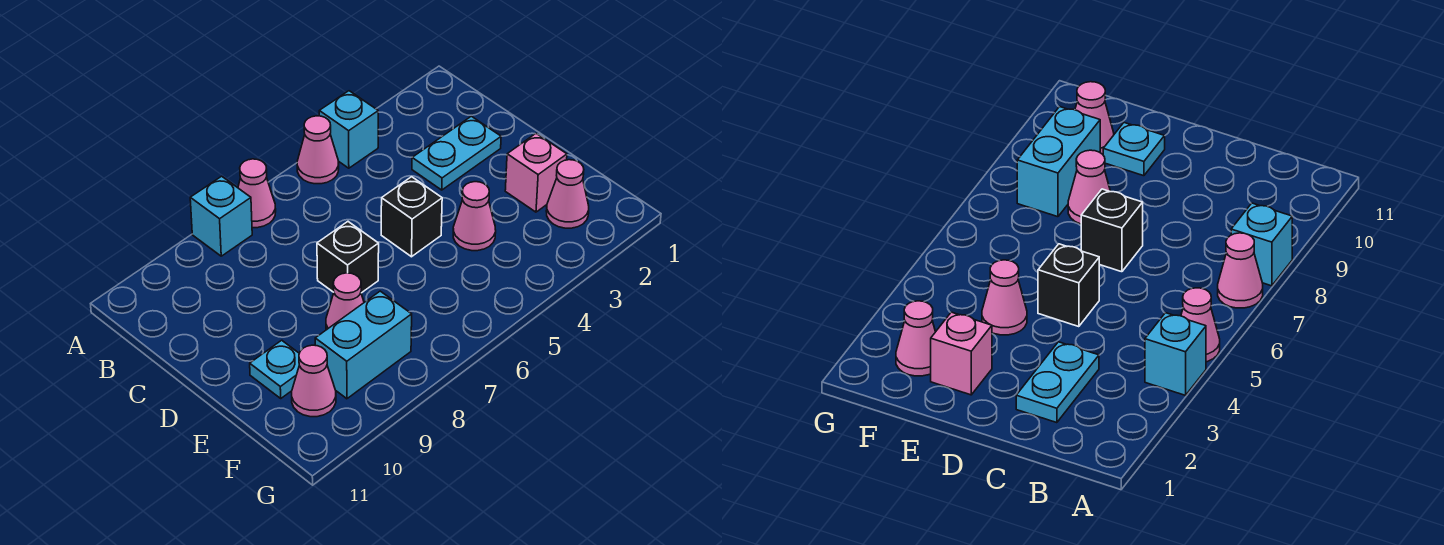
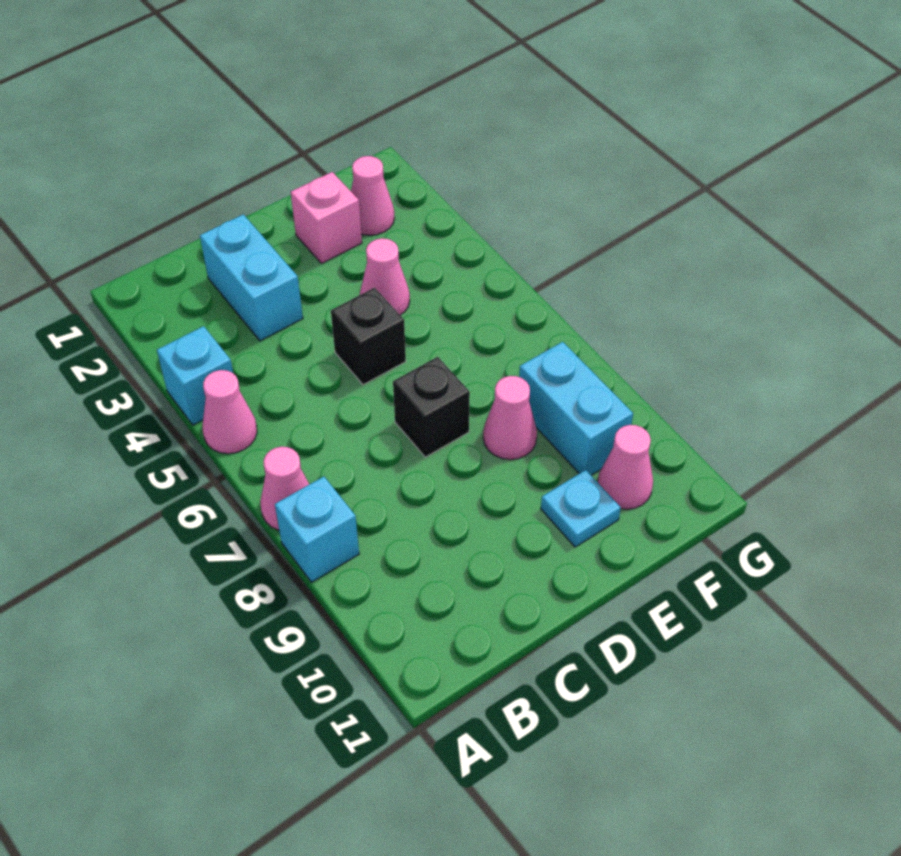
cyan 1x2 plate [412,116,501,190] -> cyan 1x2 brick [200,214,303,341]

